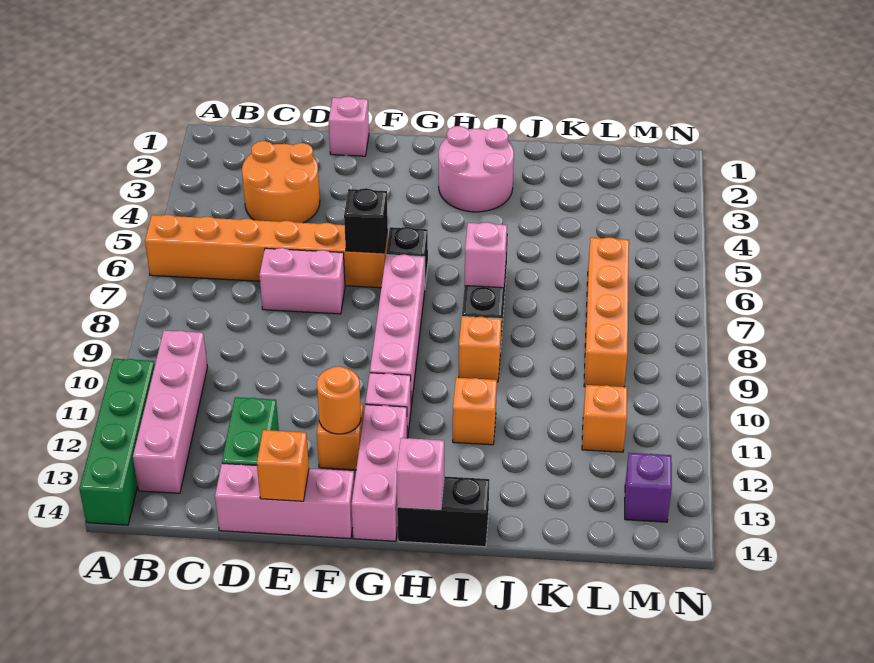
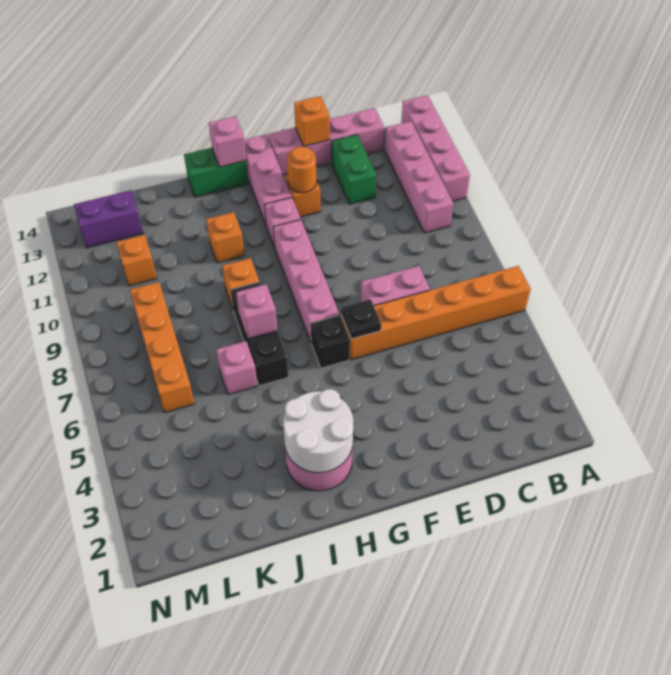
green 1x4 brick [79,359,155,525] -> pink 1x4 brick [401,95,470,201]
orange 2x2 round brick [242,141,320,223] -> none
pink 1x3 brick [215,463,354,539] -> pink 1x4 brick [268,108,384,175]
pink 1x1 brick [329,96,369,156] -> pink 1x1 brick moved to [216,341,257,395]
black 1x1 brick [344,188,388,253] -> black 1x1 plate [341,299,381,339]
none -> white 2x2 round brick [283,389,353,473]
black 1x2 brick [397,476,489,547] -> green 1x2 brick [184,148,249,197]
purple 1x1 brick [625,453,672,522] -> purple 1x2 brick [74,190,143,248]

